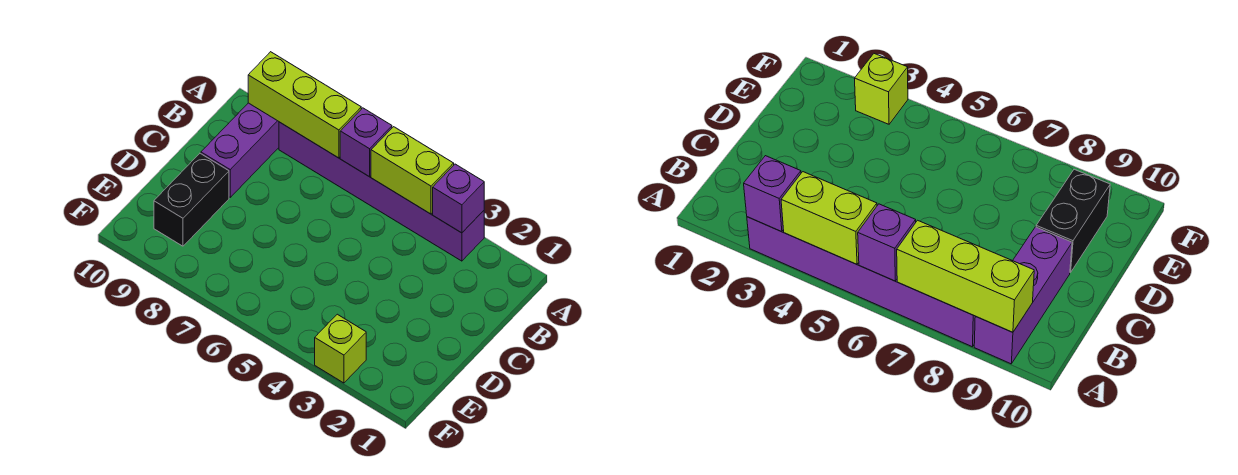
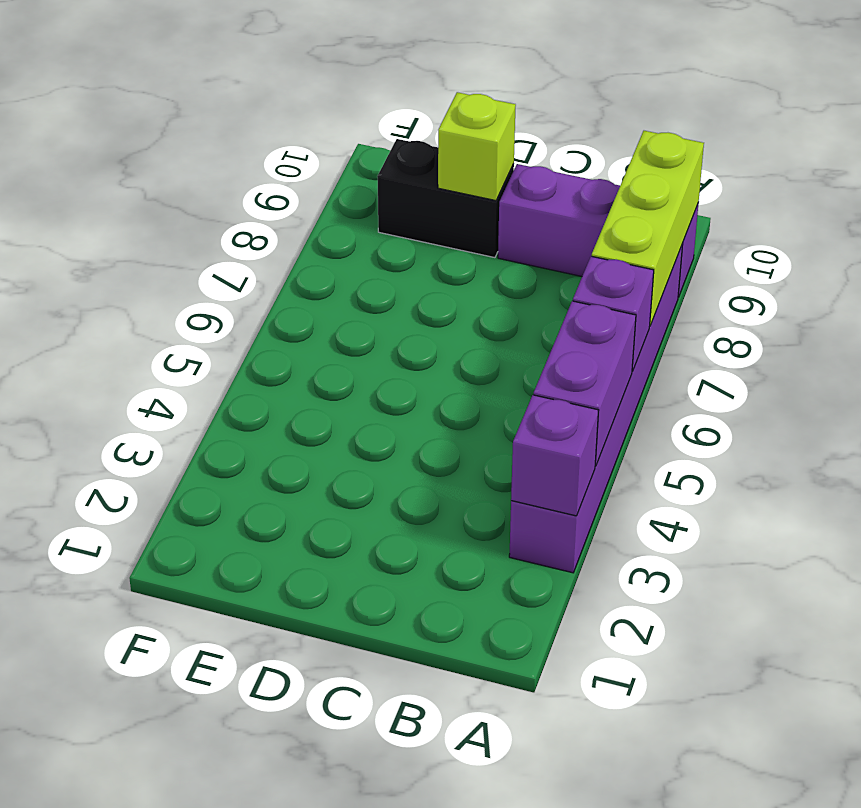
lime 1x2 brick [371,127,454,214] -> purple 1x2 brick [533,301,636,466]
lime 1x1 brick [315,314,366,383] -> lime 1x1 brick moved to [438,92,516,201]

